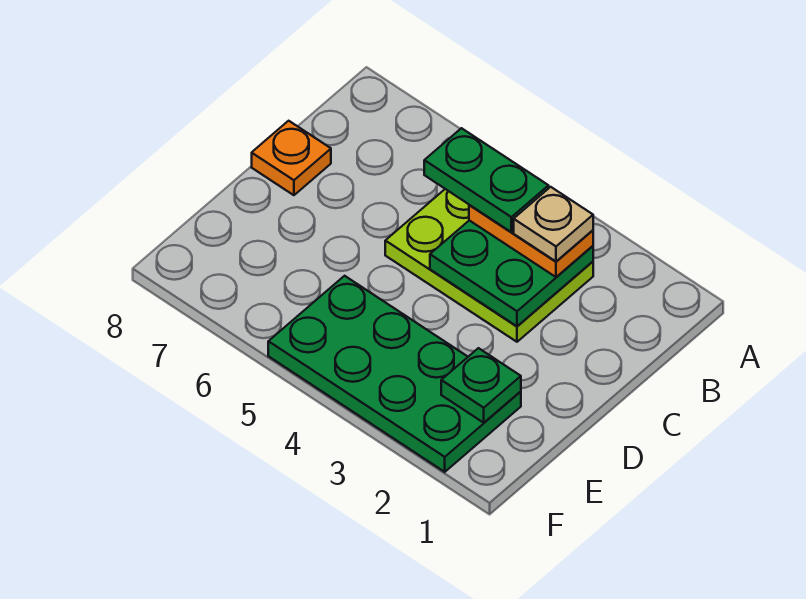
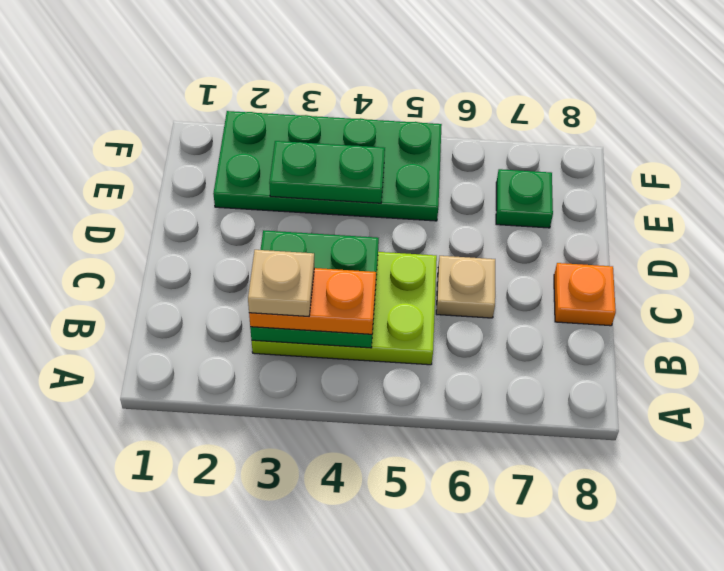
green 1x2 plate [424,128,549,232] -> green 1x2 plate moved to [269,141,385,203]
none -> tan 1x1 plate [436,256,495,318]
green 1x1 plate [441,348,521,423] -> green 1x1 plate moved to [496,169,553,228]

